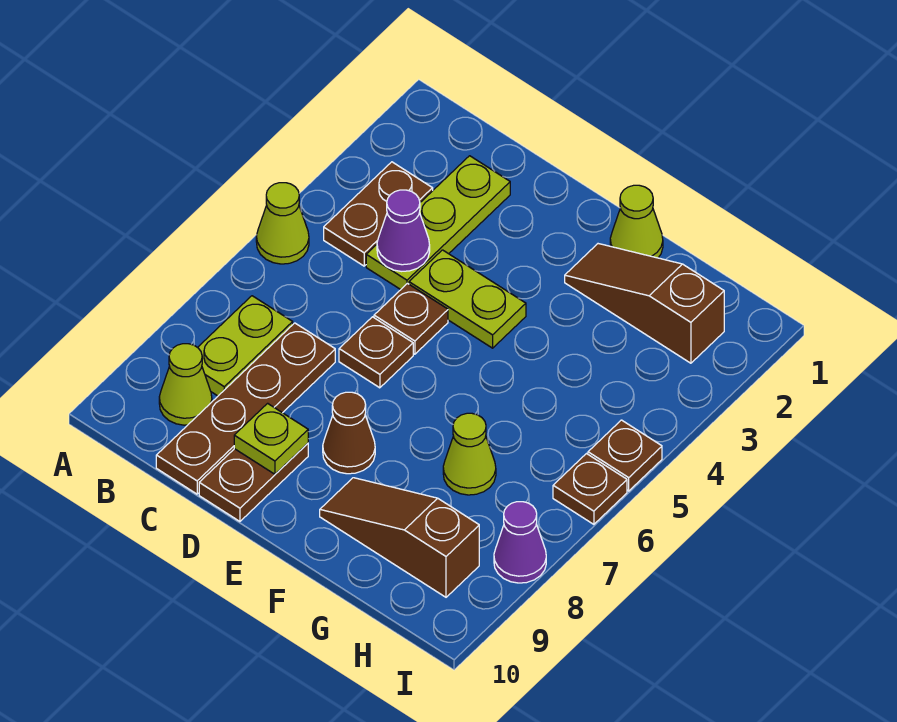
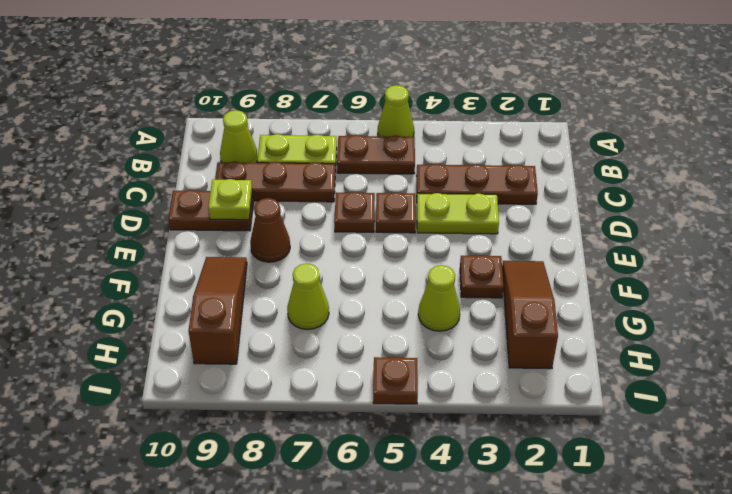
brown 1x2 plate [324,162,433,266] -> brown 1x2 plate moved to [337,135,415,174]
lime 1x3 plate [366,156,510,290] -> brown 1x3 plate [416,164,538,204]
purple 1x1 cone [377,190,430,271] -> none
brown 1x4 plate [156,323,335,494] -> brown 1x3 plate [215,161,335,202]
lime 1x2 plate [409,250,526,348] -> lime 1x2 plate turned to [417,193,499,234]
lime 1x1 cone [610,185,663,258] -> lime 1x1 cone moved to [418,265,460,331]
brown 1x1 plate [553,454,627,524] -> brown 1x1 plate moved to [460,256,504,298]
purple 1x1 cone [494,502,546,583] -> none

